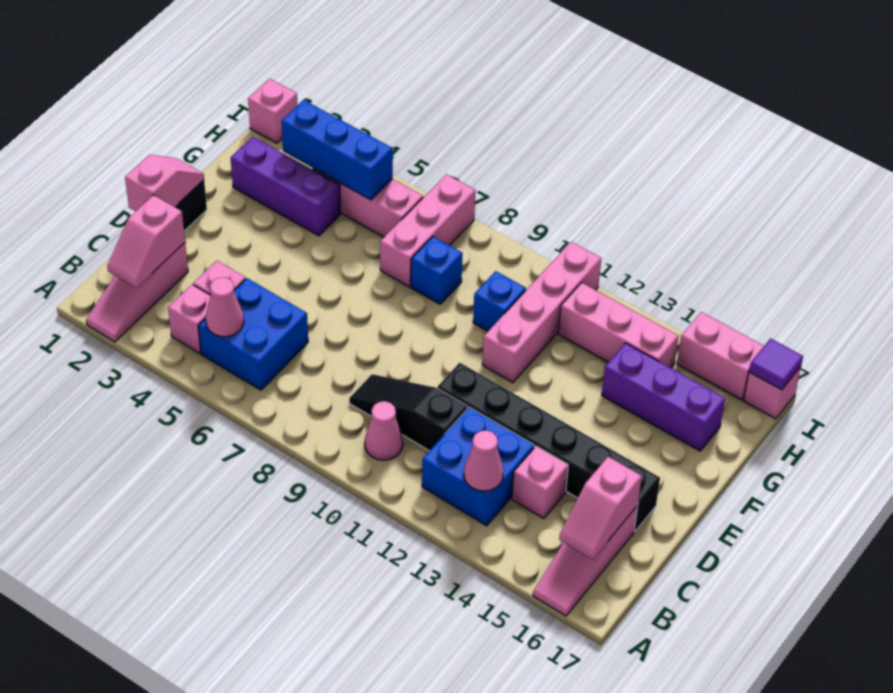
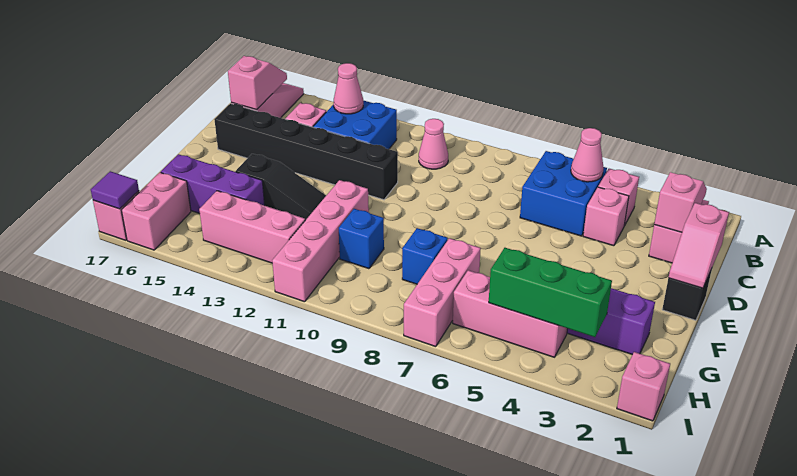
black 1x3 slope [349,374,467,451] -> black 1x3 slope moved to [236,154,326,220]
blue 1x3 brick [281,100,393,200] -> green 1x3 brick [489,248,612,337]
pink 1x2 brick [677,312,764,400] -> pink 1x2 brick turned to [121,173,191,250]

